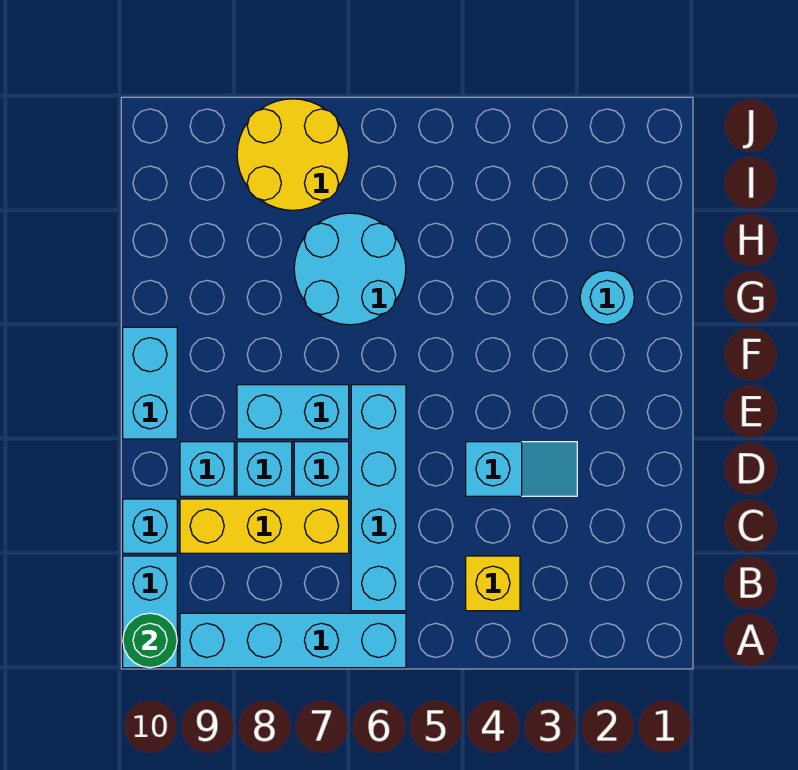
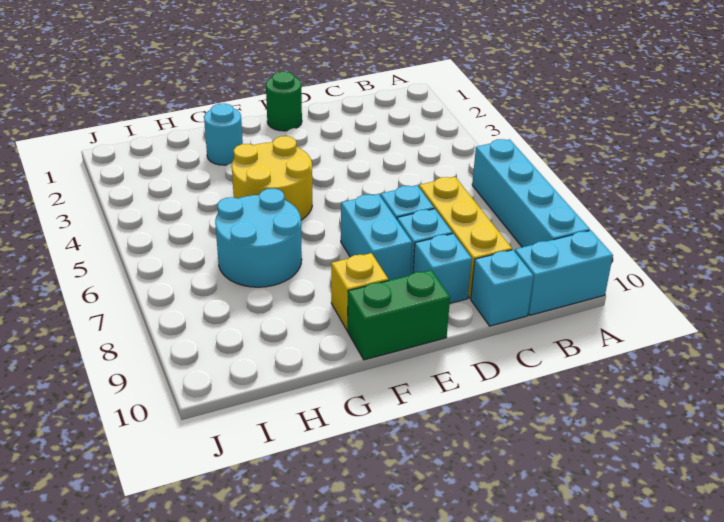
green 1x1 round brick [123,613,177,668] -> green 1x1 round brick moved to [266,71,302,131]
yellow 1x1 brick [466,556,520,611] -> yellow 1x1 brick moved to [331,253,388,330]
cyan 1x4 brick [351,385,406,611] -> none
cyan 1x2 slope [466,442,577,496] -> none
cyan 1x2 brick [123,327,177,439] -> green 1x2 brick [347,270,450,360]
yellow 2x2 round brick [237,99,349,210] -> yellow 2x2 round brick moved to [232,136,312,220]

